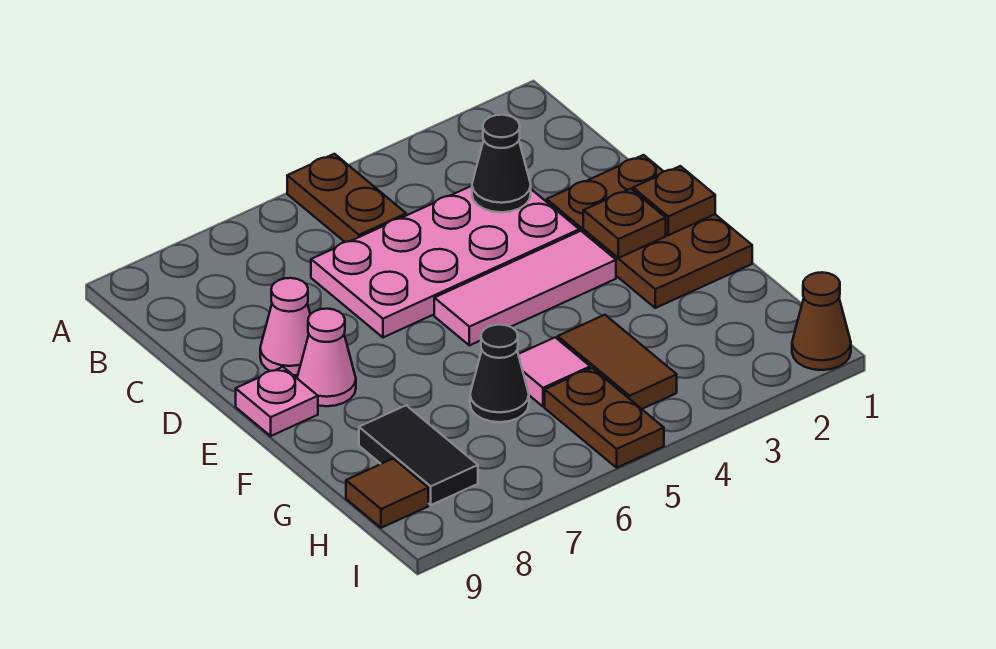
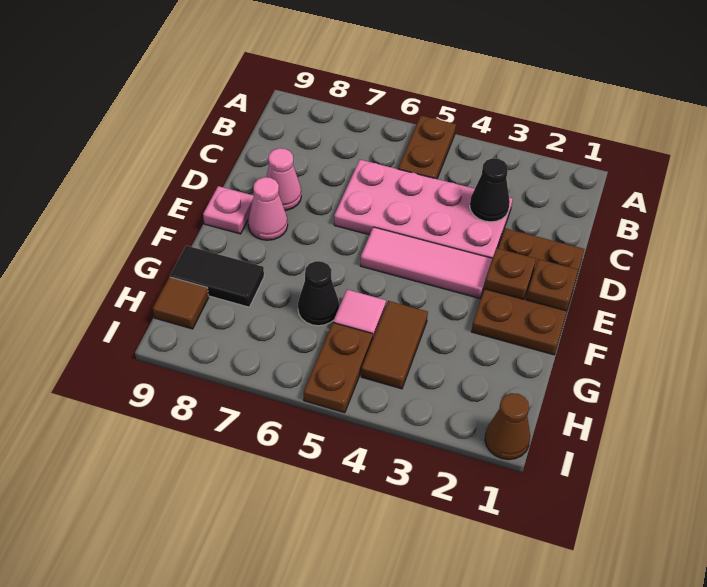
black 1x2 tile [359,405,478,505] -> black 1x2 tile turned to [170,246,264,307]

